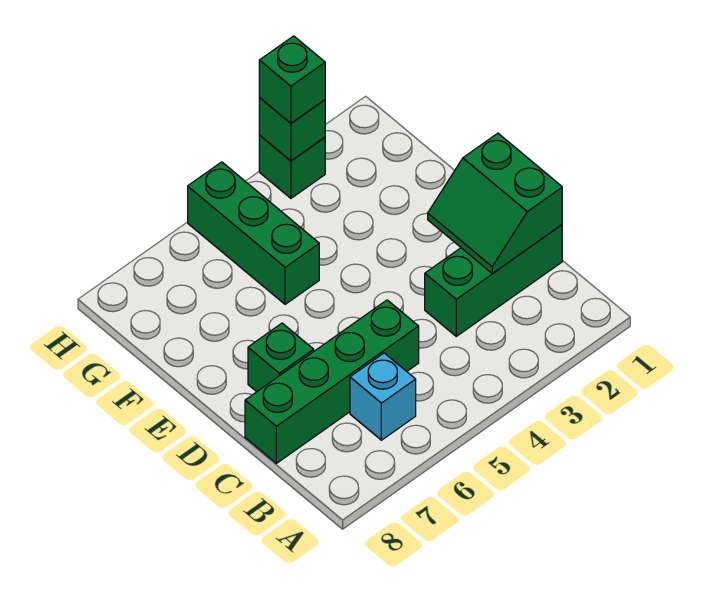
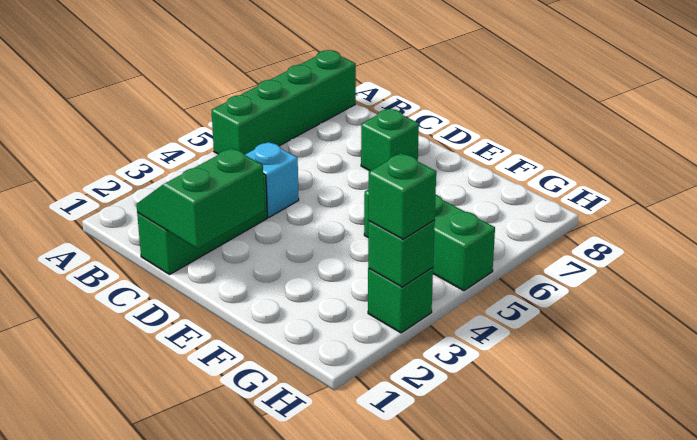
cyan 1x1 brick [350,353,416,440] -> cyan 1x1 brick moved to [245,142,299,217]
green 2x2 slope [428,133,562,274] -> green 2x2 slope turned to [136,148,265,249]
green 1x4 brick [245,300,419,463] -> green 1x4 brick moved to [212,50,356,155]

